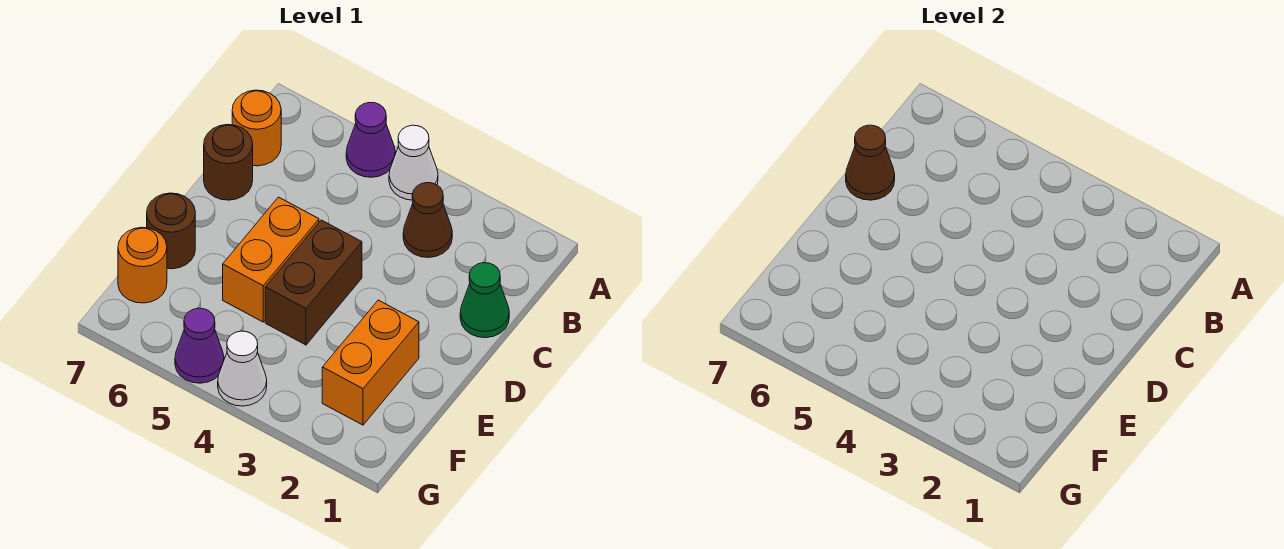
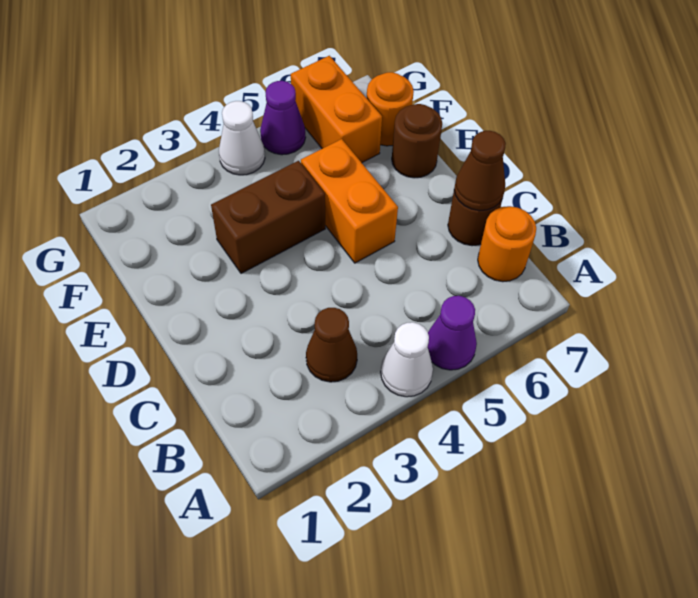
green 1x1 cone [460,263,509,338] -> none
brown 1x2 brick [265,220,362,345] -> brown 1x2 brick turned to [211,161,325,273]
orange 1x2 brick [322,300,419,425] -> orange 1x2 brick moved to [291,56,382,163]

